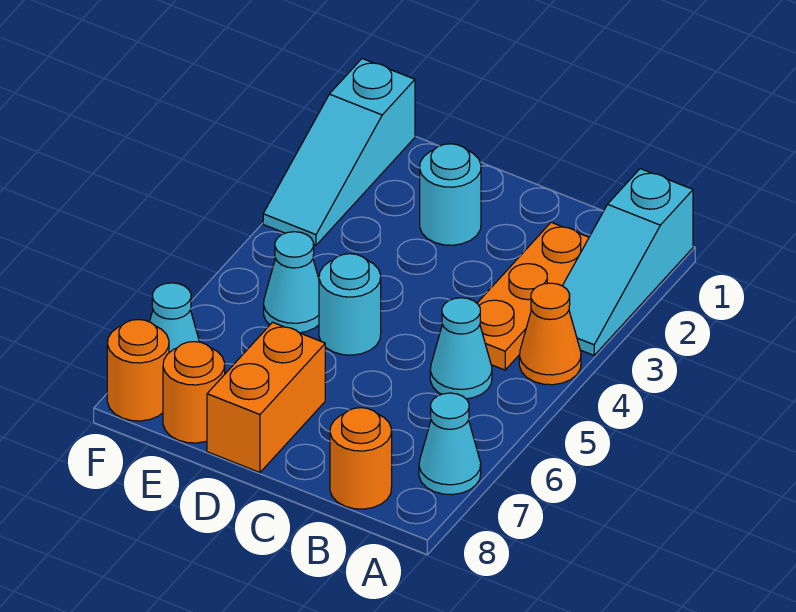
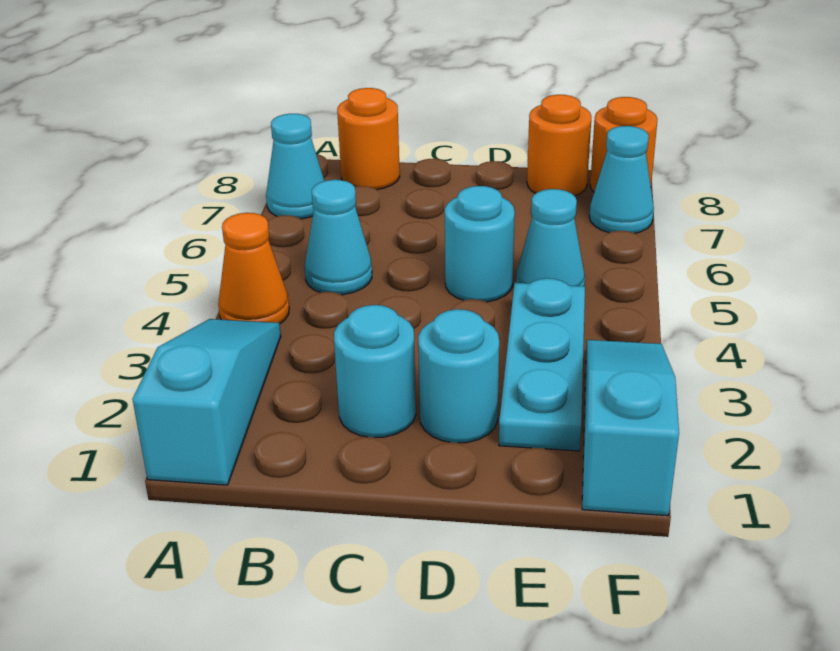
orange 1x3 plate [477,222,589,370] -> none
none -> cyan 1x1 round brick [334,305,416,438]
orange 1x2 brick [207,322,325,472] -> none
none -> cyan 1x3 plate [499,278,585,451]

